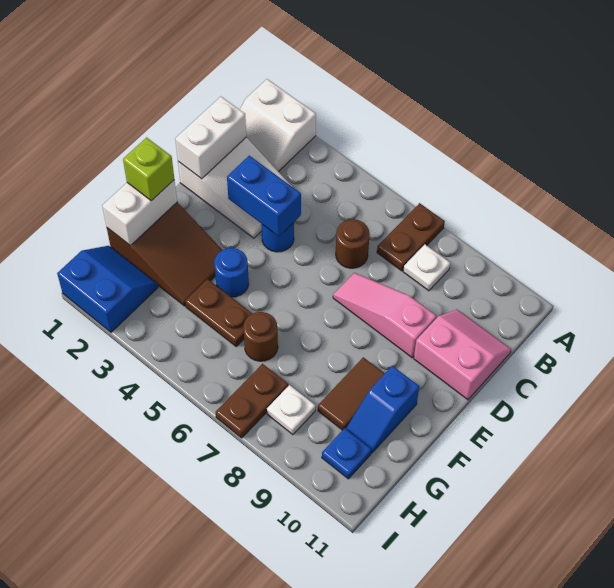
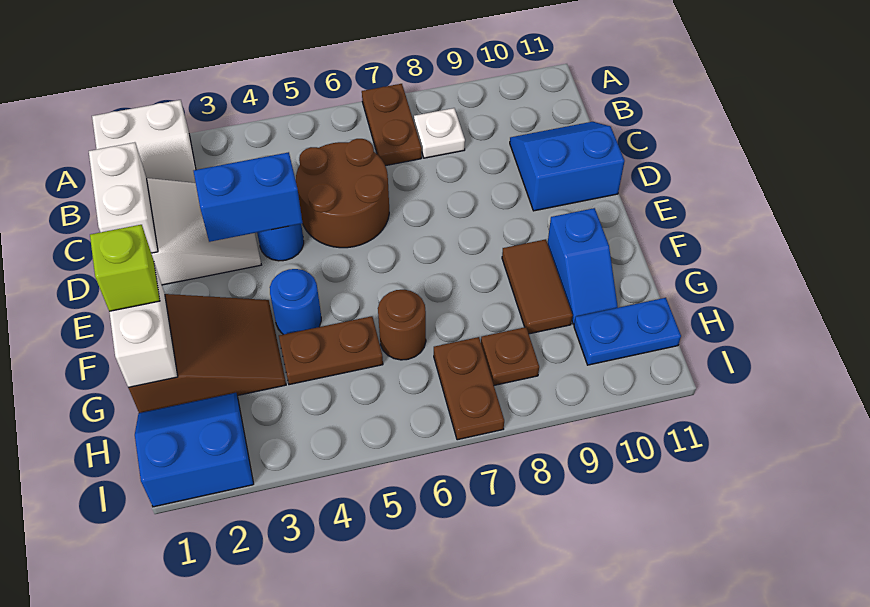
brown 1x1 round brick [336,219,370,268] -> brown 2x2 round brick [296,139,389,248]
pink 2x2 slope [414,310,511,400] -> blue 2x2 slope [510,122,625,211]
pink 1x3 slope [333,273,436,358] -> none
white 1x1 plate [267,385,316,435] -> brown 1x1 plate [481,327,539,385]
blue 1x1 plate [322,428,371,479] -> blue 1x2 plate [574,298,681,365]

